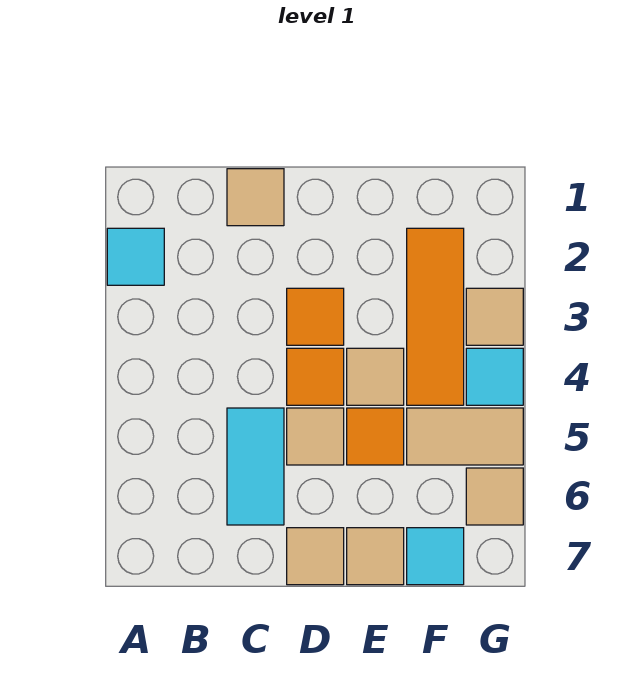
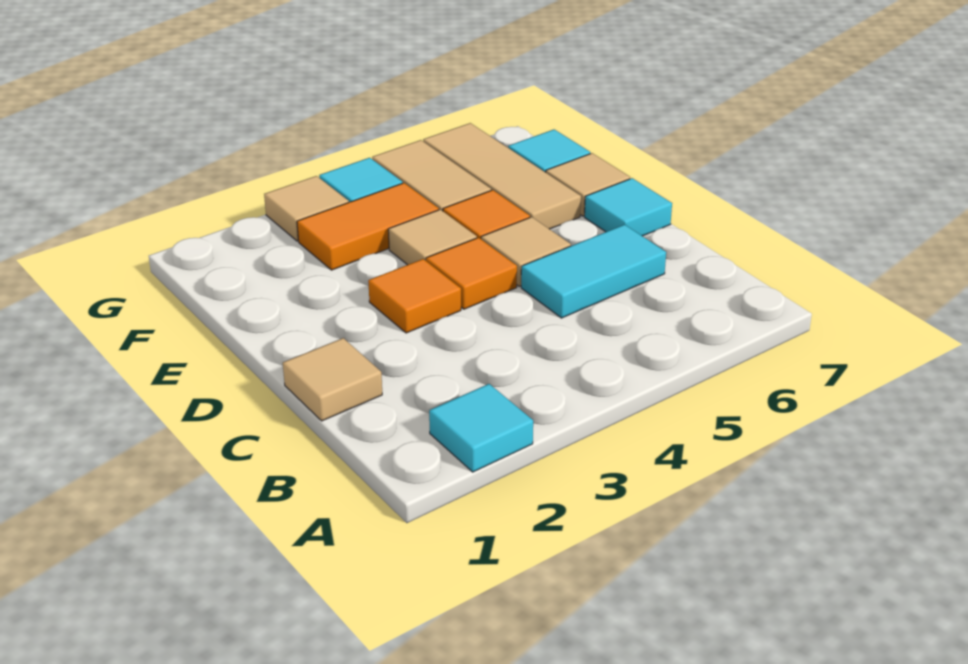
tan 1x1 tile [287,528,344,585] -> cyan 1x1 tile [584,178,672,236]
orange 1x3 tile [407,228,464,405] -> orange 1x2 tile [297,183,439,270]
tan 1x1 tile [466,468,523,525] -> tan 1x3 tile [423,123,581,229]

